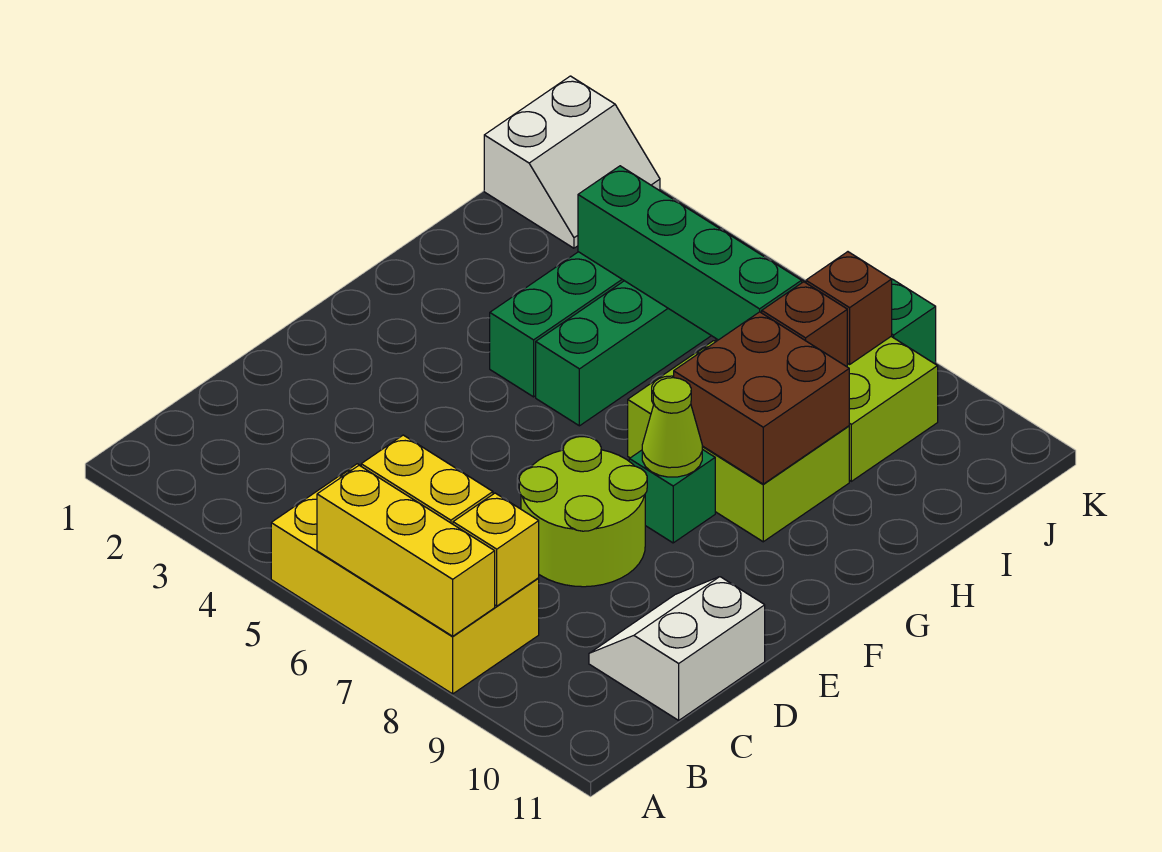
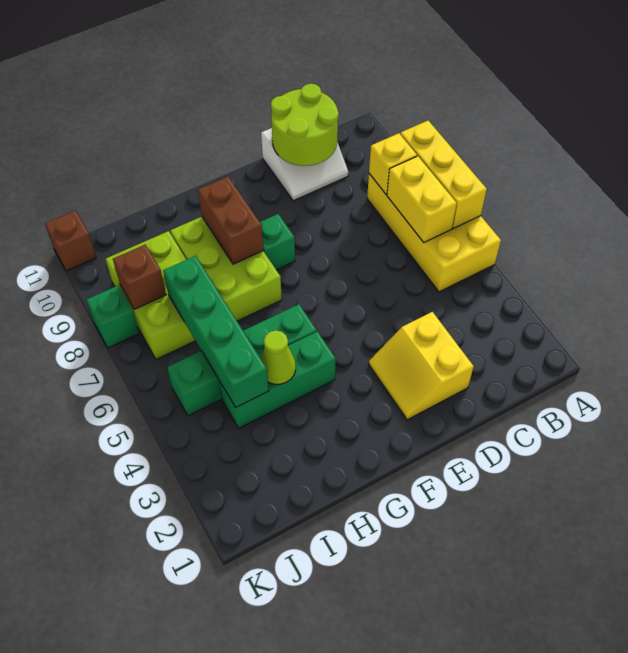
none -> yellow 2x2 slope [369,312,474,420]
lime 2x2 round brick [519,437,647,587] -> lime 2x2 round brick moved to [271,84,339,166]
lime 1x1 cone [642,378,702,477] -> lime 1x1 cone moved to [261,330,296,384]
brown 2x2 brick [674,312,849,484] -> brown 1x2 brick [198,176,263,264]
brown 1x1 brick [762,282,847,367] -> brown 1x1 brick moved to [45,211,96,271]
white 2x2 slope [484,76,660,248] -> none

